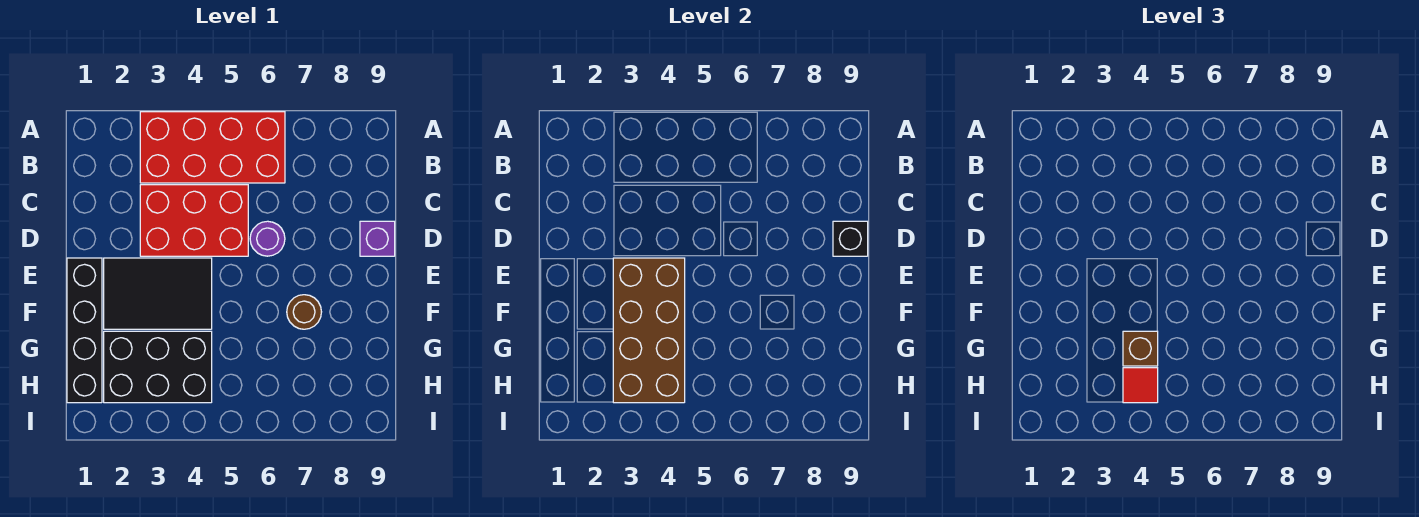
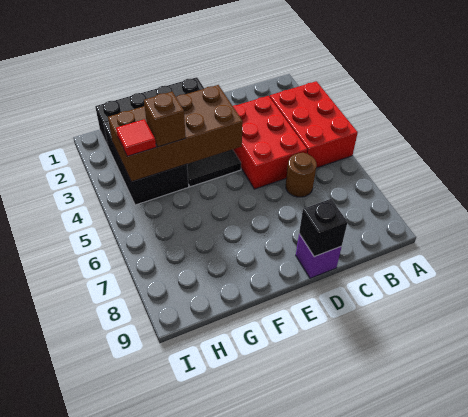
red 2x4 brick [140,112,285,183] -> red 2x3 brick [270,81,358,168]
purple 1x1 round brick [250,221,285,256] -> none
brown 1x1 round brick [287,295,321,329] -> brown 1x1 round brick moved to [286,153,317,197]

